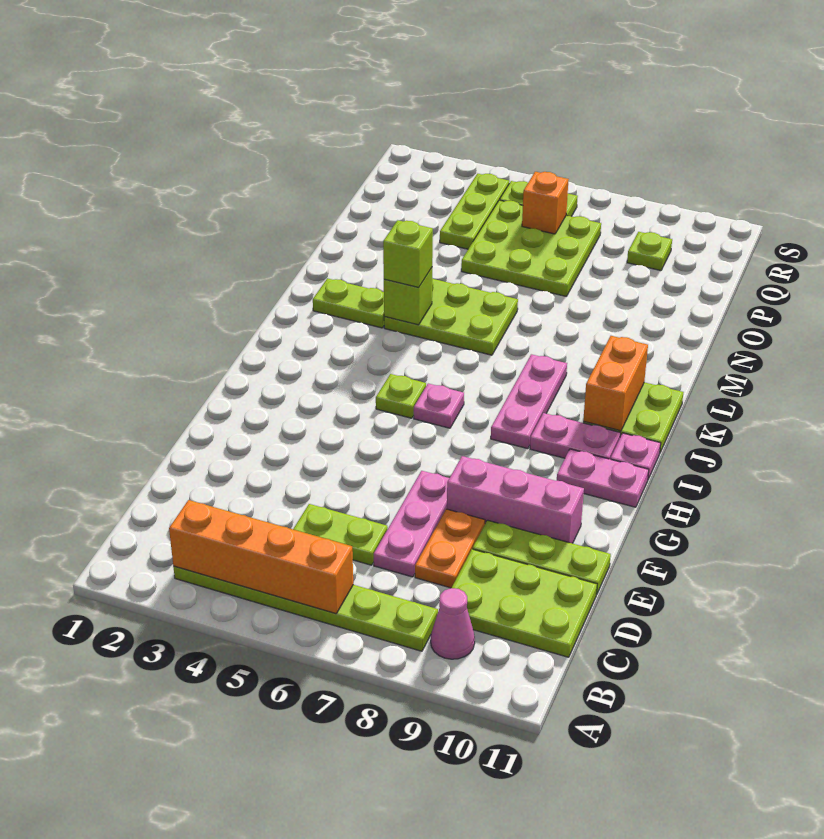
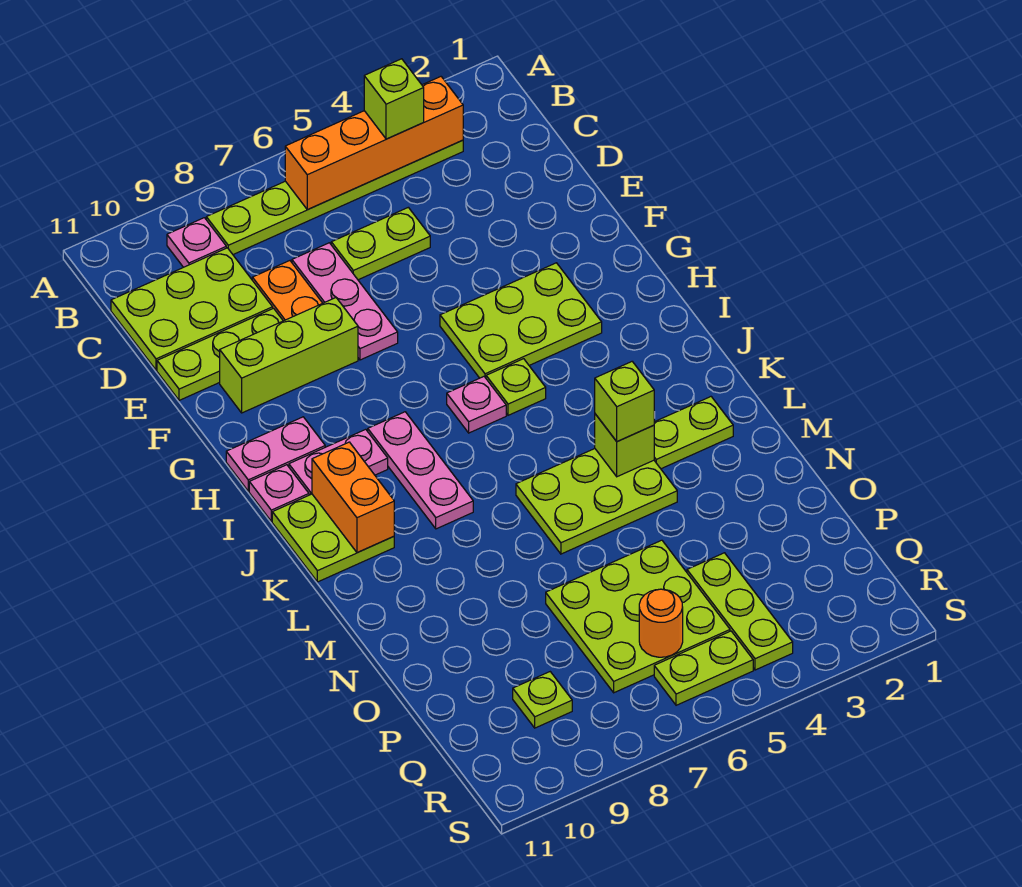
none -> lime 1x1 brick [364,59,424,139]
pink 1x1 cone [431,588,475,659] -> pink 1x1 plate [167,218,226,267]
pink 1x3 brick [447,456,584,543] -> lime 1x3 brick [220,298,358,413]
none -> lime 2x3 plate [440,263,602,378]
orange 1x1 brick [522,172,569,234] -> orange 1x1 round brick [639,589,683,657]

